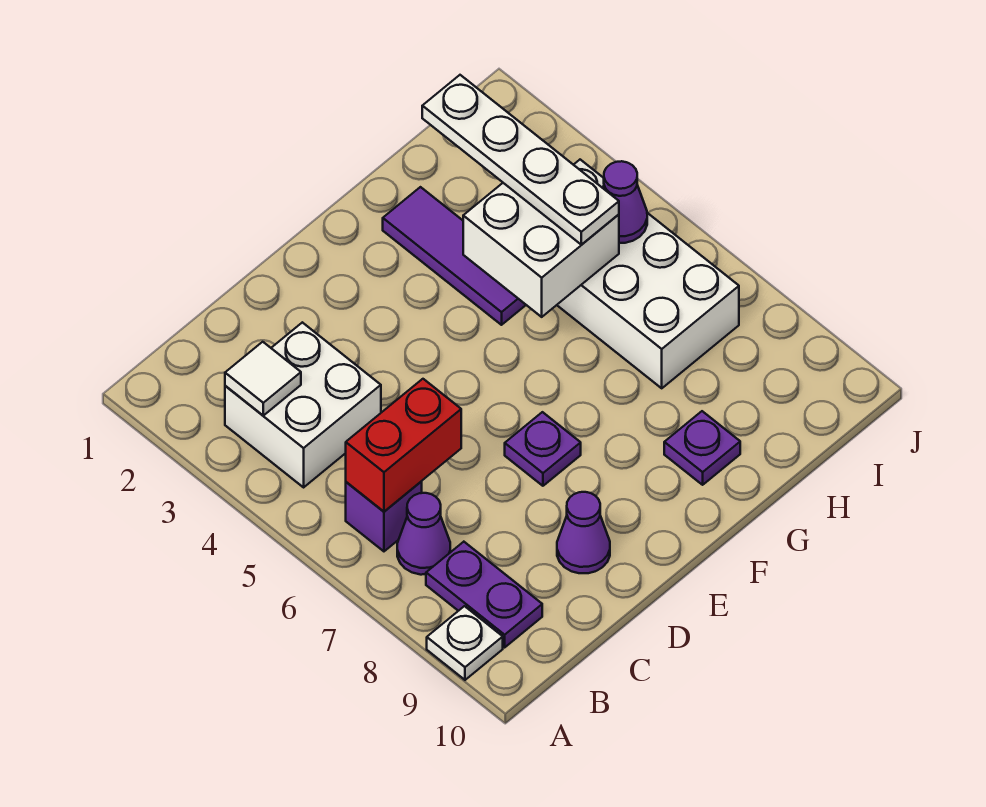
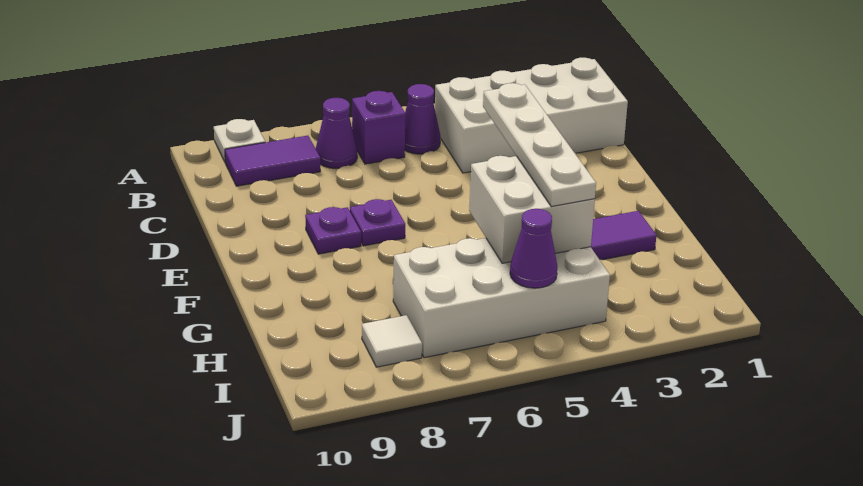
white 2x2 brick [225,322,381,487] -> white 2x4 brick [435,58,628,173]
white 1x1 tile [225,342,301,415] -> white 1x1 tile moved to [362,315,422,367]
red 1x2 brick [346,379,461,511] -> none
purple 1x2 plate [426,542,542,647] -> purple 1x2 tile [225,136,320,186]
purple 1x1 cone [557,492,610,573] -> purple 1x1 cone moved to [405,84,440,154]
purple 1x1 plate [664,411,740,485] -> purple 1x1 plate moved to [305,207,361,254]
white 1x4 plate [422,75,619,245] -> white 1x4 plate turned to [483,83,596,207]

